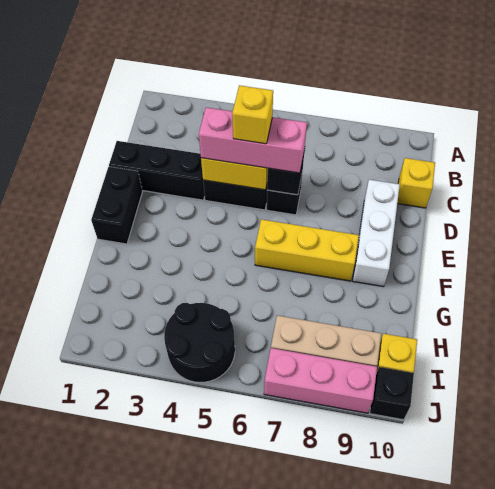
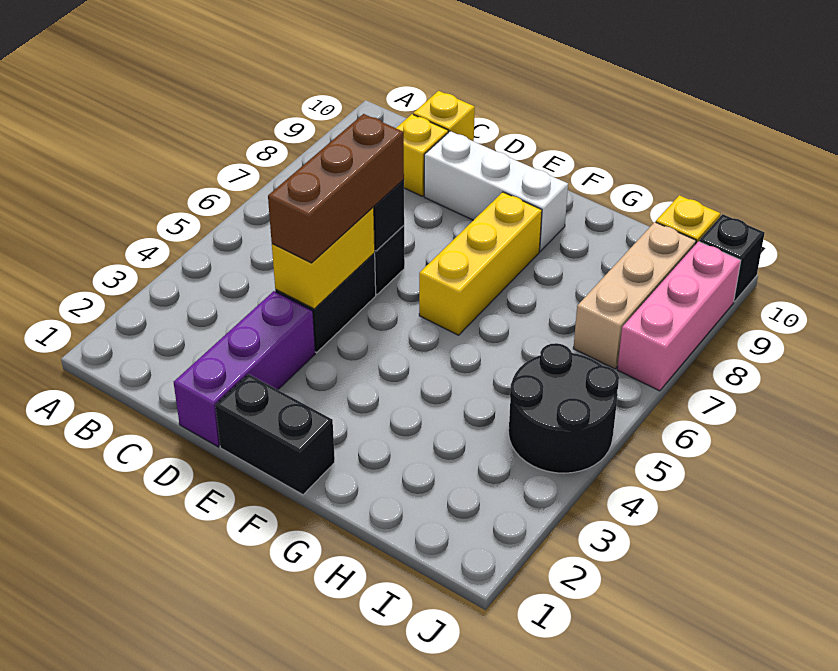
black 1x3 brick [109,141,205,200] -> purple 1x3 brick [174,291,315,447]
pink 1x3 brick [199,107,307,173] -> brown 1x3 brick [268,114,404,263]
yellow 1x1 brick [232,85,273,144] -> yellow 1x1 brick moved to [396,114,448,196]

